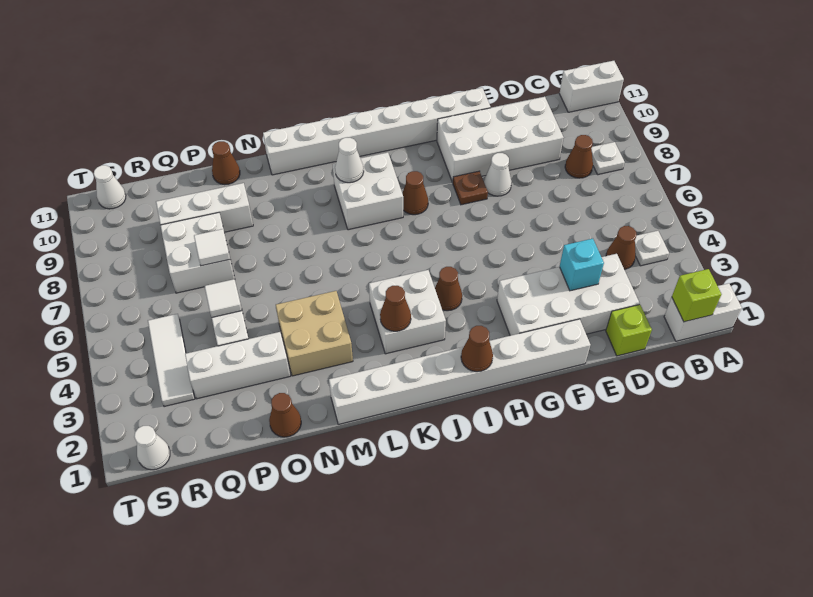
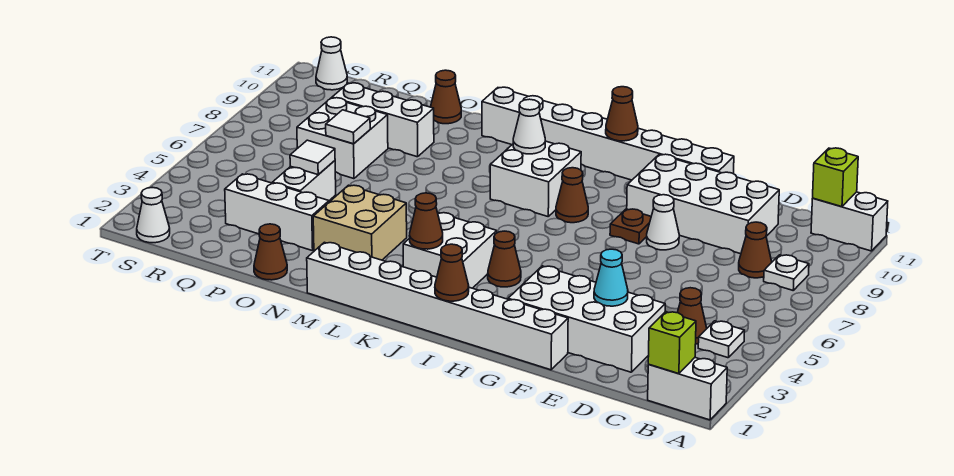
lime 1x1 brick [606,305,652,356] -> lime 1x1 brick moved to [813,148,858,207]
cyan 1x1 brick [560,239,604,291] -> cyan 1x1 cone [594,249,628,306]
none -> brown 1x1 cone [606,87,638,141]
white 1x3 tile [148,314,195,407] -> none

